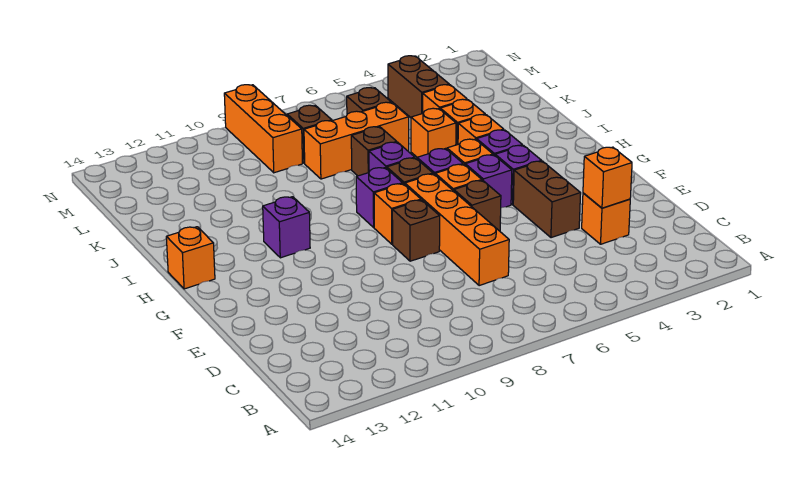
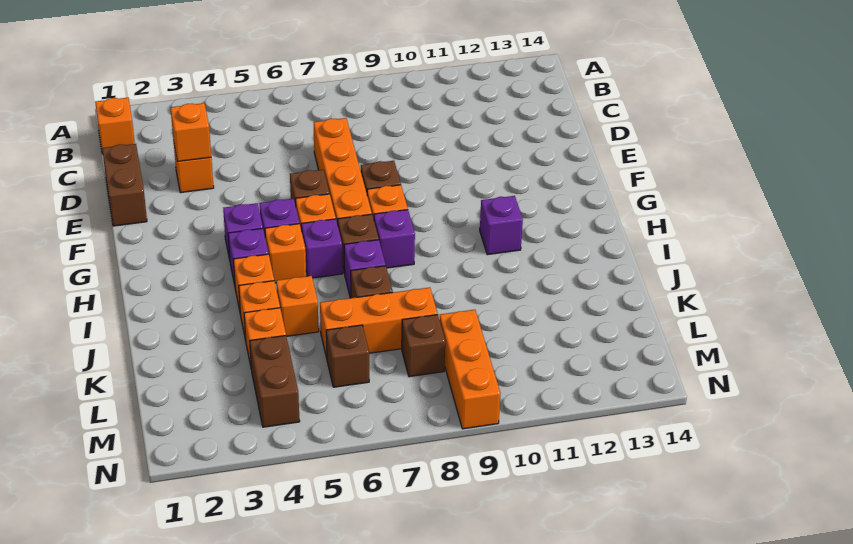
brown 1x2 brick [513,161,581,238] -> brown 1x2 brick moved to [102,144,147,226]
orange 1x1 brick [166,227,215,289] -> orange 1x1 brick moved to [95,98,135,154]

